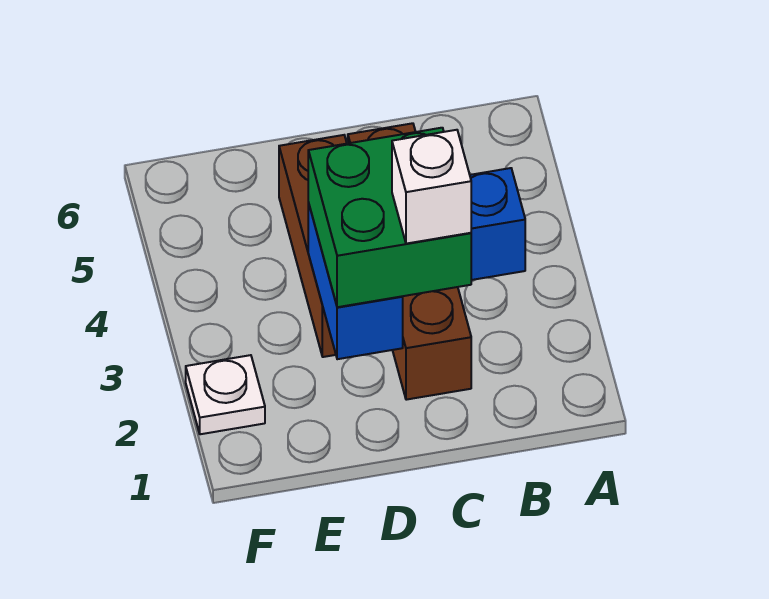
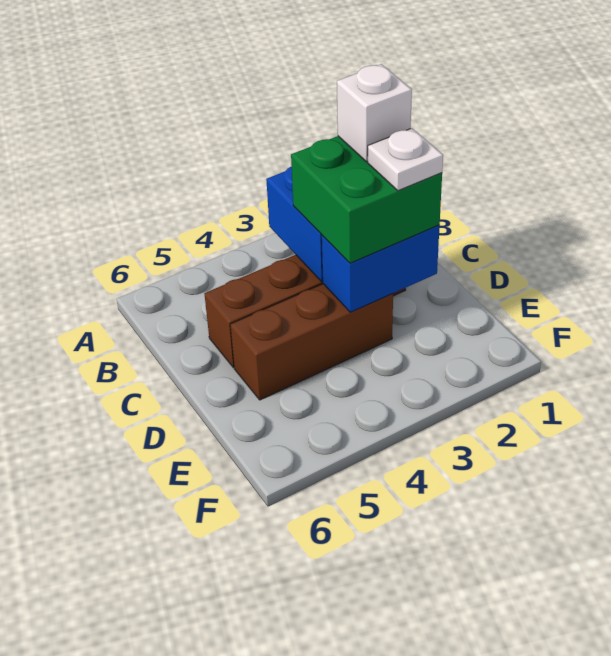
white 1x1 plate [186,355,265,434] -> white 1x1 plate moved to [368,128,443,191]

